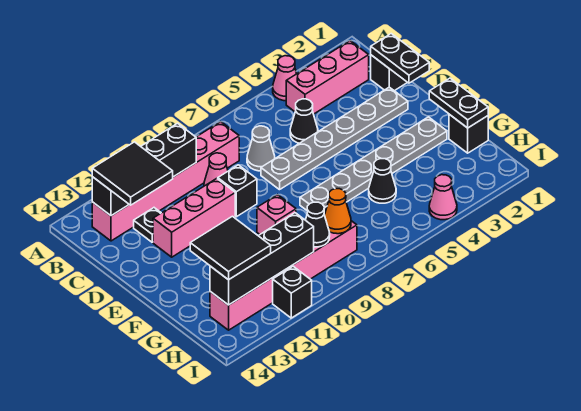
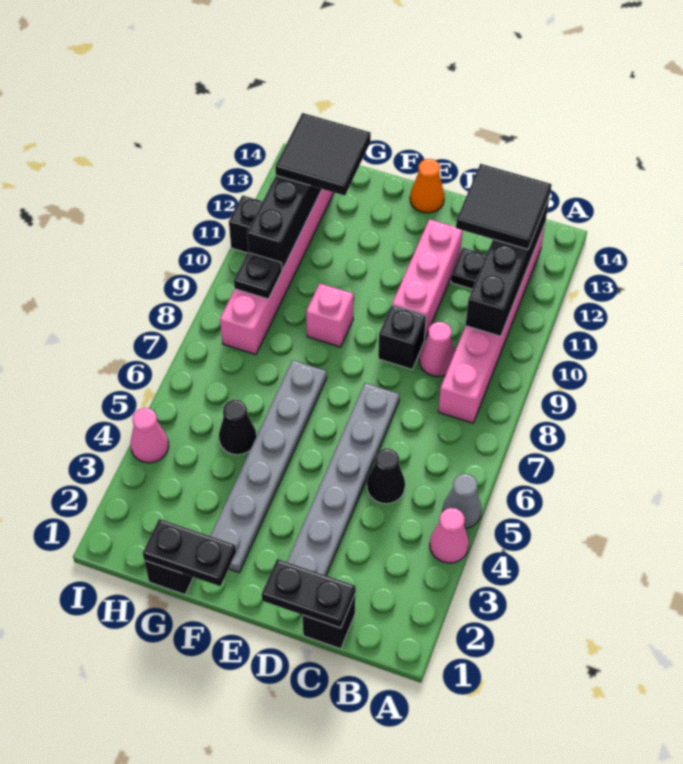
pink 1x3 brick [286,41,369,114] -> none
grey 1x1 cone [247,126,275,171] -> grey 1x1 cone moved to [443,474,482,528]
orange 1x1 cone [325,189,351,234] -> orange 1x1 cone moved to [410,159,445,213]
black 1x1 cone [306,202,330,247] -> black 1x1 plate [234,252,282,299]

